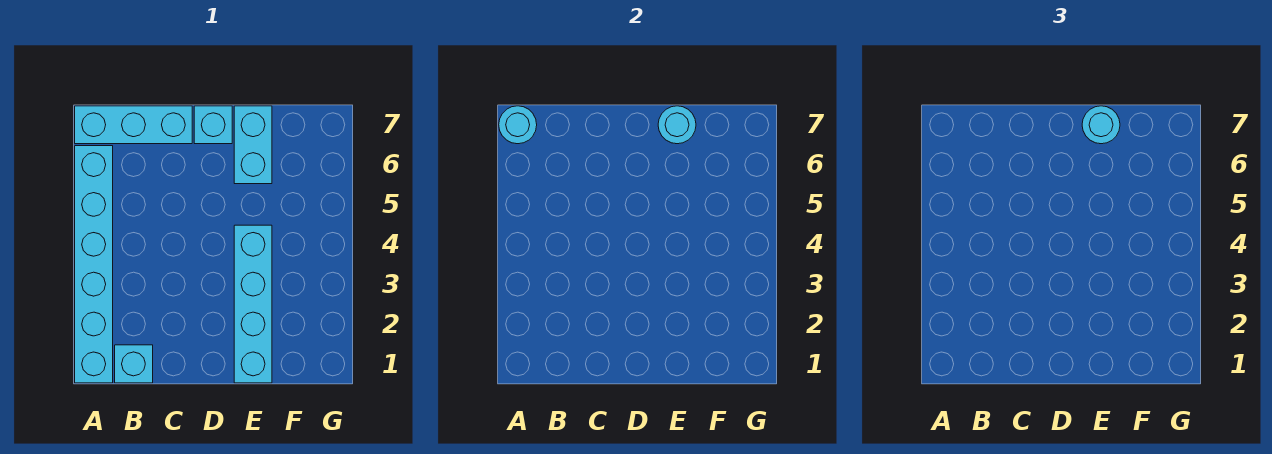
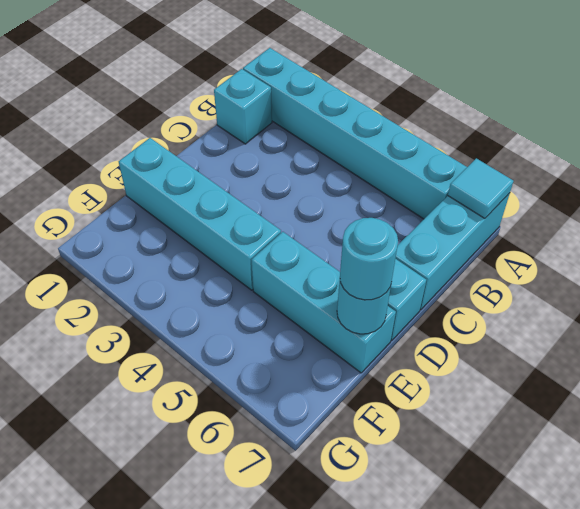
cyan 1x1 round brick [499,106,537,144] -> cyan 1x1 tile [448,158,514,218]
cyan 1x2 brick [234,106,272,184] -> cyan 1x3 brick [252,232,396,373]

